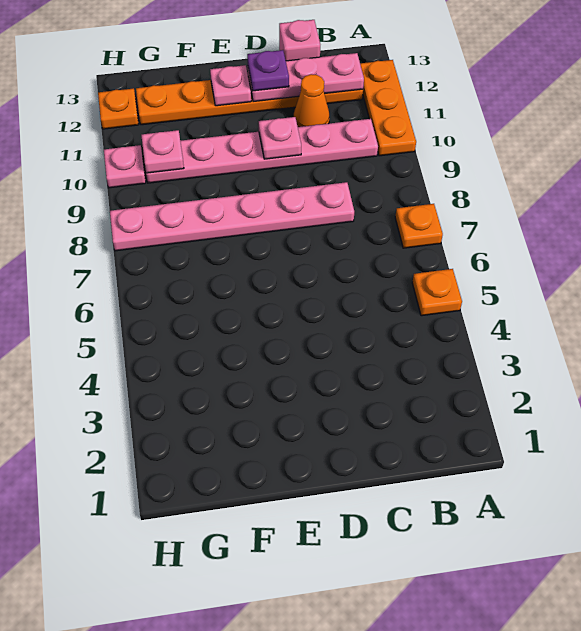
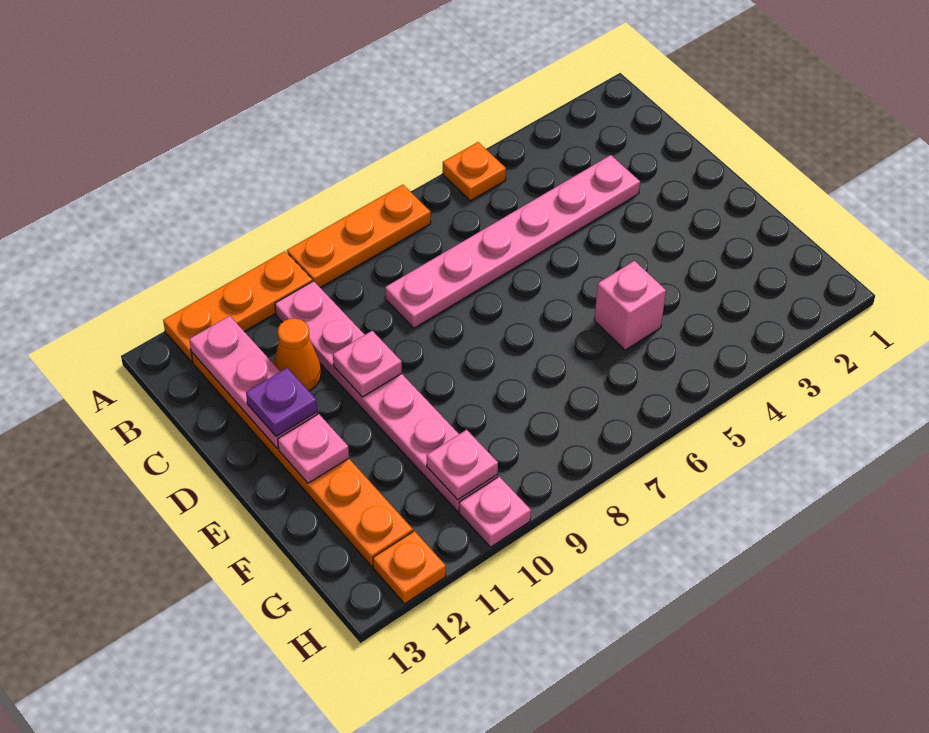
orange 1x1 plate [395,204,443,248] -> orange 1x3 plate [287,185,431,287]
pink 1x6 plate [110,182,354,251] -> pink 1x6 plate turned to [385,155,640,328]
pink 1x1 brick [279,20,320,61] -> pink 1x1 brick moved to [594,261,666,350]

